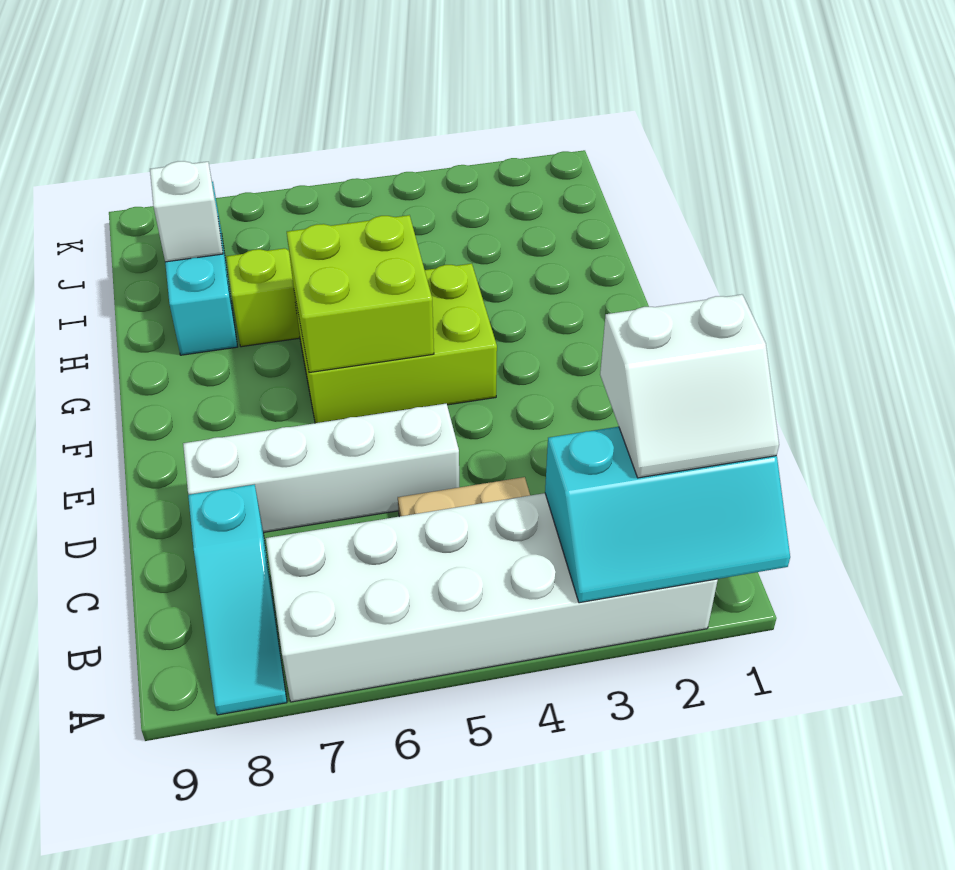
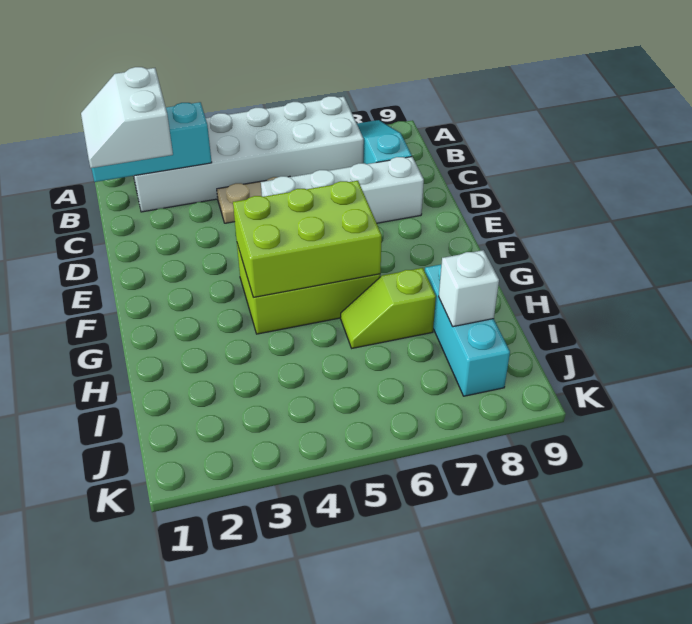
white 2x2 slope [600,294,779,478] -> white 2x2 slope turned to [81,67,173,168]
lime 2x2 brick [287,215,434,373] -> lime 2x3 brick [233,181,382,298]

